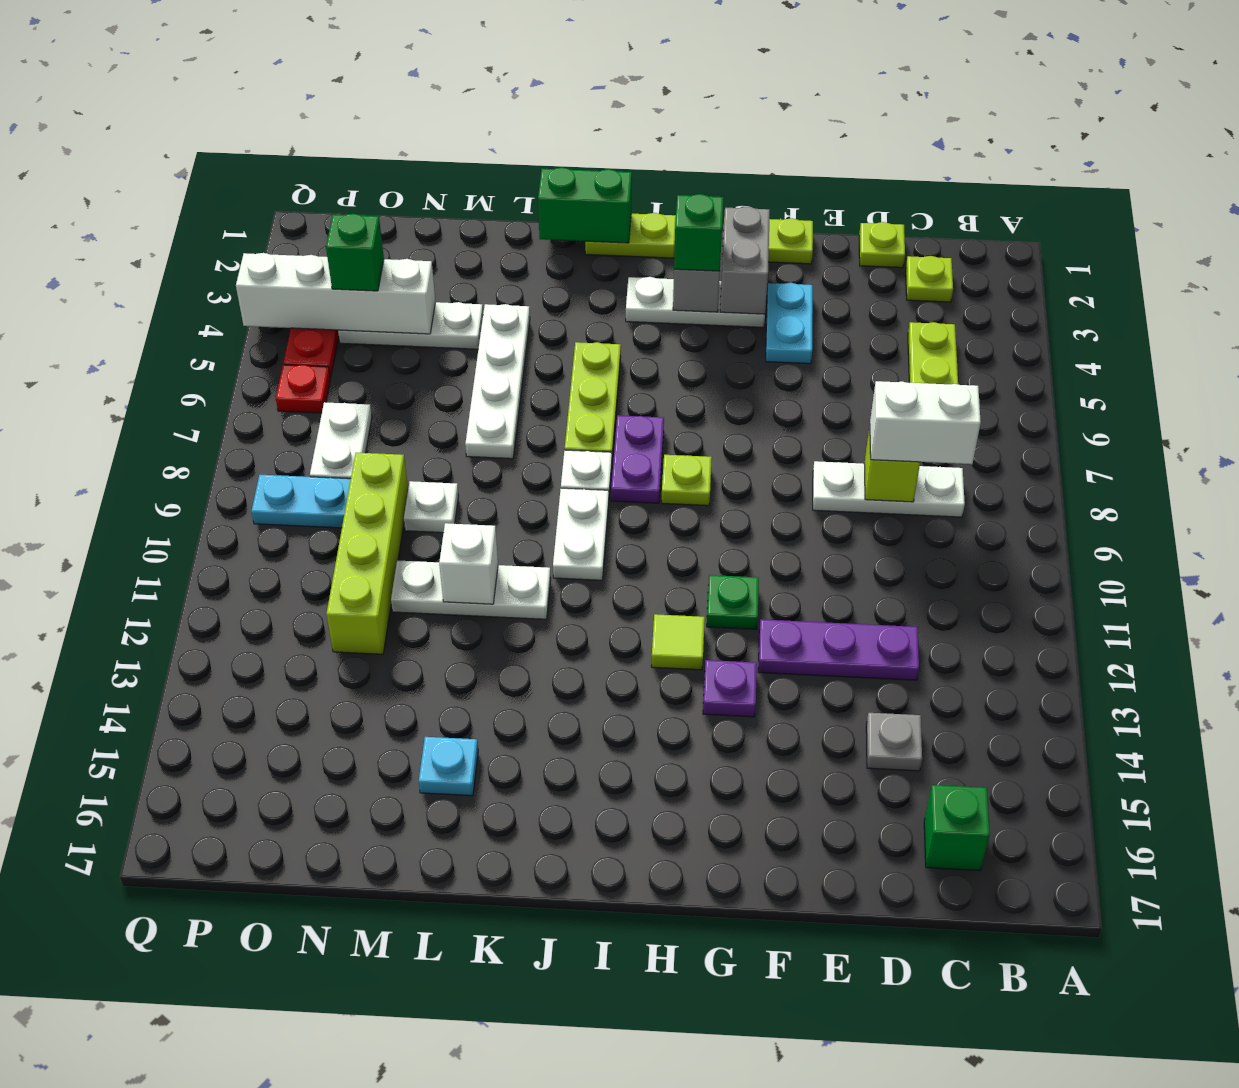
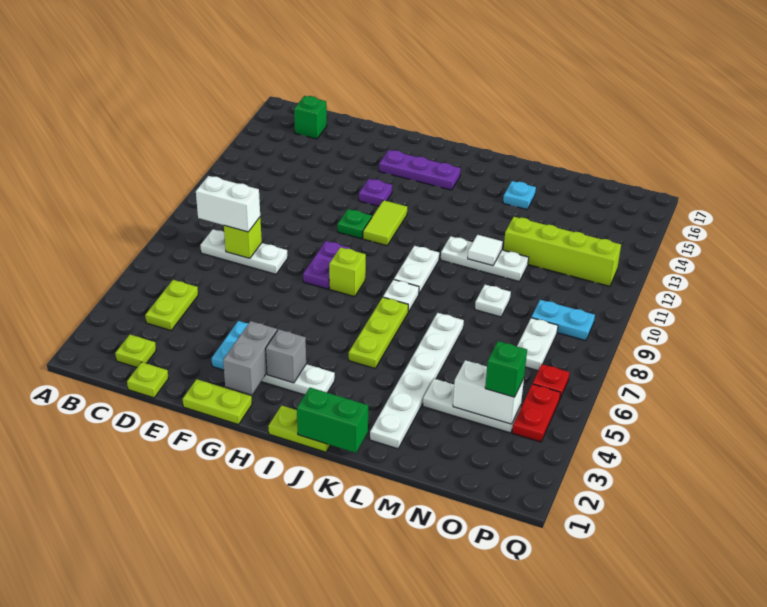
purple 1x3 plate [758,619,919,680] -> purple 1x3 plate moved to [379,150,461,190]
grey 1x1 plate [866,713,922,771] -> none
green 1x1 brick [674,194,723,271] -> none
lime 1x1 plate [662,455,712,506] -> lime 1x1 brick [329,247,366,297]
lime 1x1 tile [651,614,705,670] -> lime 1x2 tile [363,200,407,246]
purple 1x2 plate [611,415,664,503] -> purple 1x2 plate moved to [303,241,350,289]
white 1x4 plate [465,304,530,459] -> white 1x6 plate [370,313,464,449]
white 1x1 brick [439,523,498,604] -> white 1x1 tile [468,235,503,266]
white 1x4 brick [236,253,435,334] -> white 1x2 brick [453,360,524,424]
lime 1x4 brick [326,453,408,654] -> lime 1x4 brick turned to [504,217,621,286]

